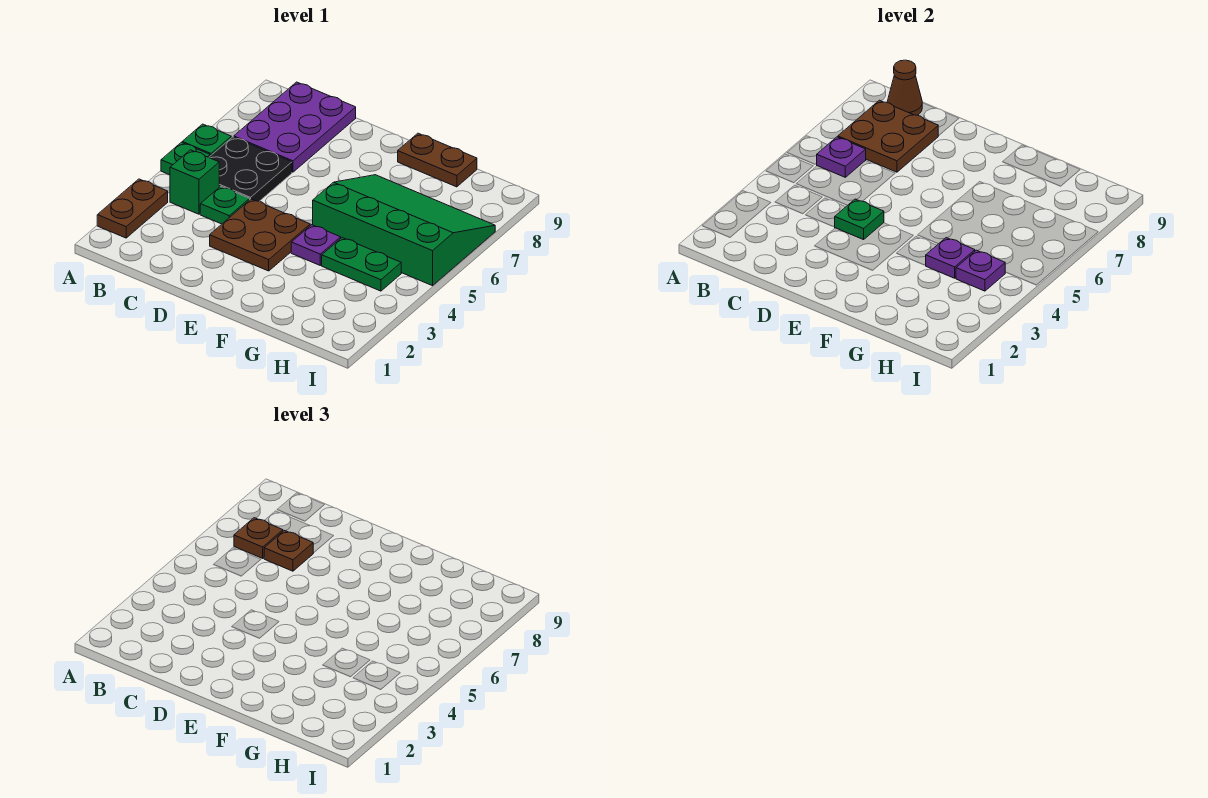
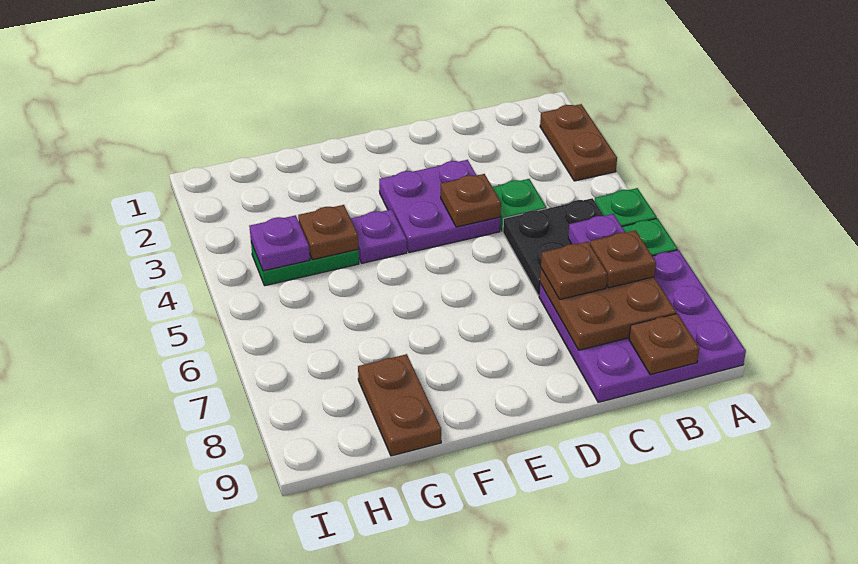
green 1x1 brick [170,150,219,214] -> none
purple 2x3 plate [234,82,356,172] -> purple 3x3 plate [539,250,746,402]
brown 1x1 cone [887,60,922,115] -> brown 1x1 plate [629,314,699,375]
brown 2x2 plate [210,199,310,271] -> purple 2x2 plate [379,160,500,253]
green 1x1 plate [834,199,884,240] -> brown 1x1 plate [441,174,501,227]
green 3x4 slope [313,175,495,286] -> none
brown 1x2 plate [398,133,477,187] -> brown 1x2 plate turned to [358,354,441,456]
purple 1x1 plate [926,238,975,278] -> brown 1x1 plate [298,205,359,260]

